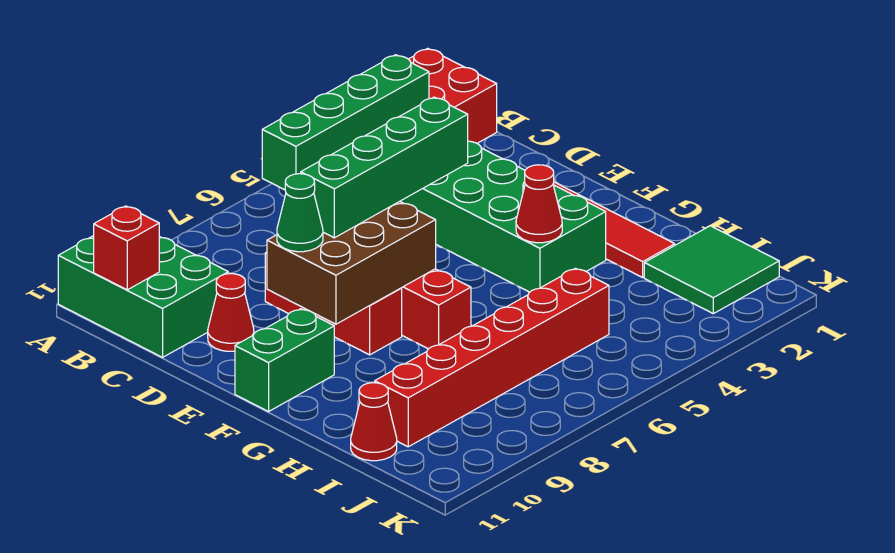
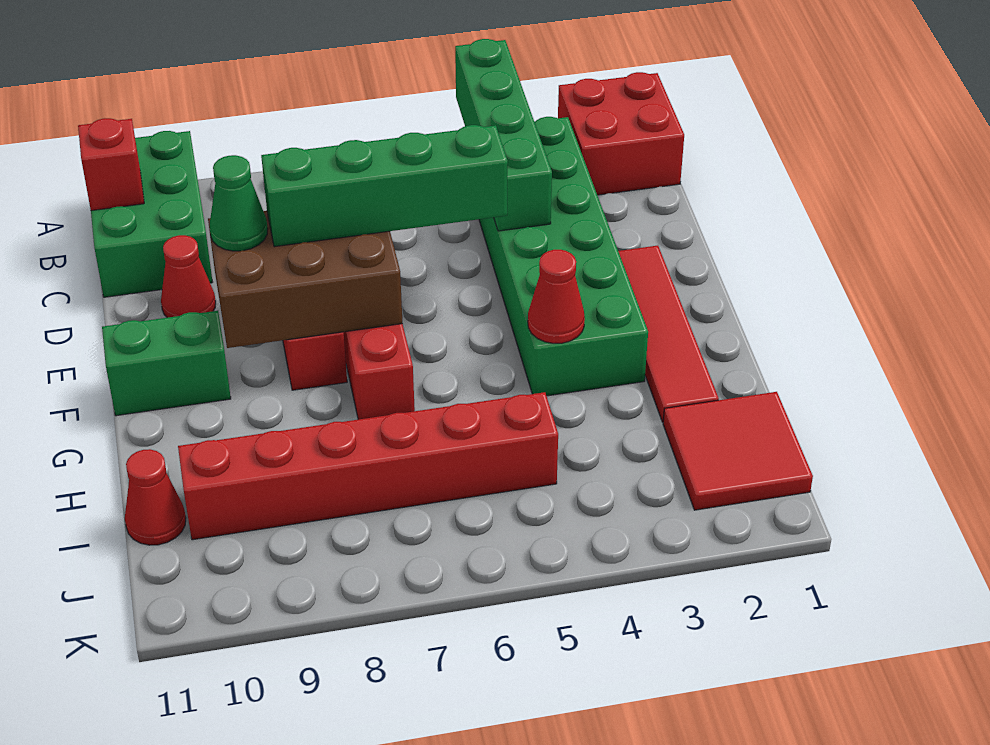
green 1x4 brick [262,55,429,190] -> green 1x4 brick turned to [455,39,552,231]
green 2x2 tile [644,226,779,314] -> red 2x2 tile [663,392,813,510]

